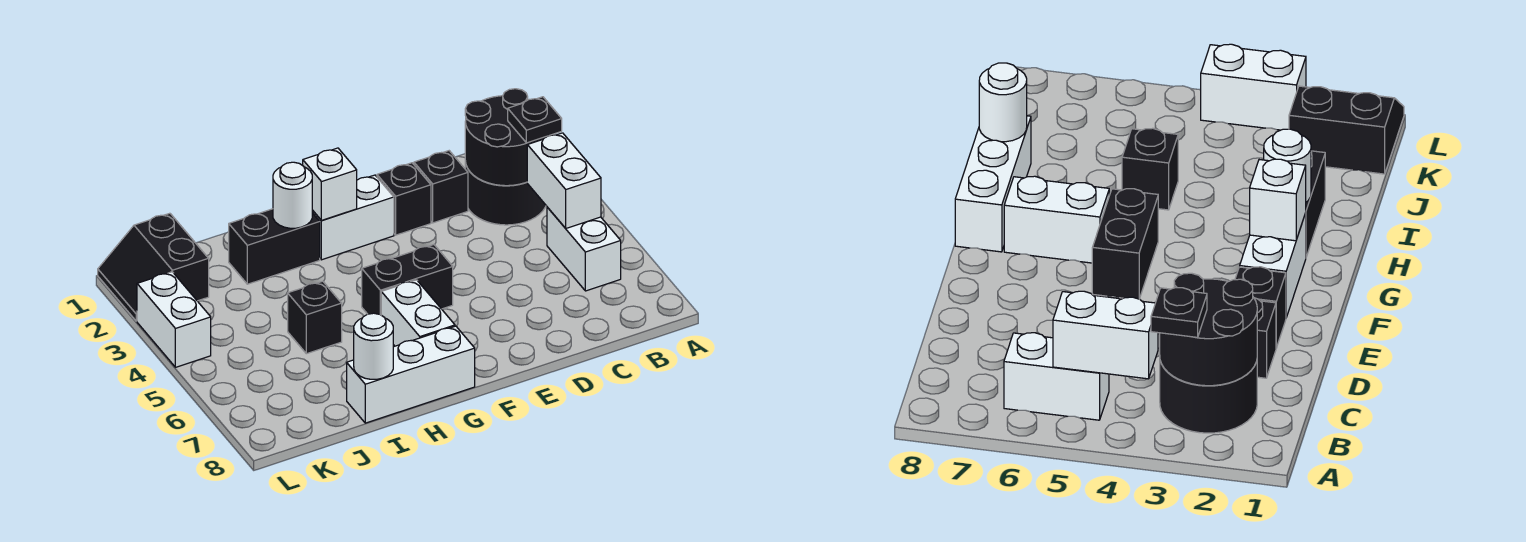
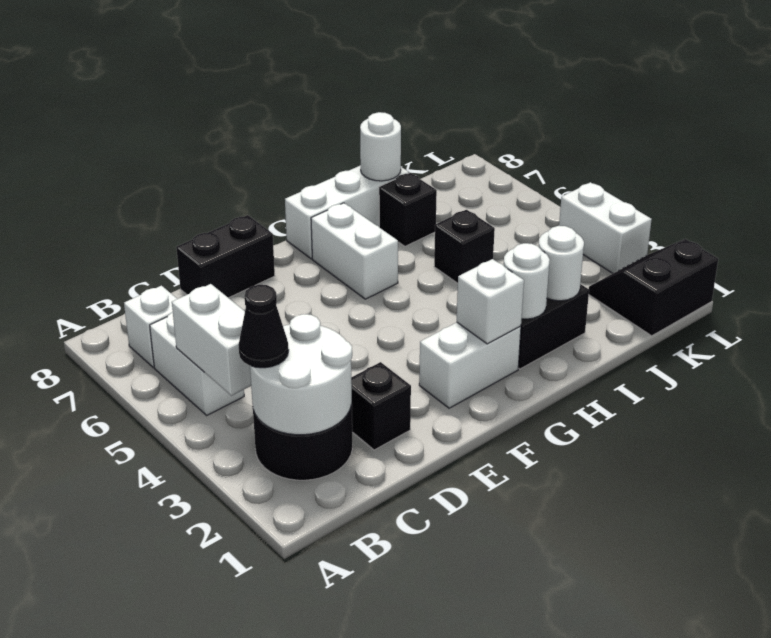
black 2x2 round brick [465,89,547,186] -> white 2x2 round brick [250,314,352,435]
black 1x1 plate [508,97,562,143] -> black 1x1 cone [239,285,289,368]
none -> white 1x1 brick [124,286,177,367]
black 1x1 brick [377,163,431,235] -> black 1x1 brick moved to [379,173,437,246]
black 1x2 brick [362,245,453,315] -> black 1x2 brick moved to [176,215,275,298]
none -> white 1x1 round brick [539,226,584,301]
black 2x2 slope [98,213,209,321] -> black 2x2 slope turned to [589,239,718,336]

